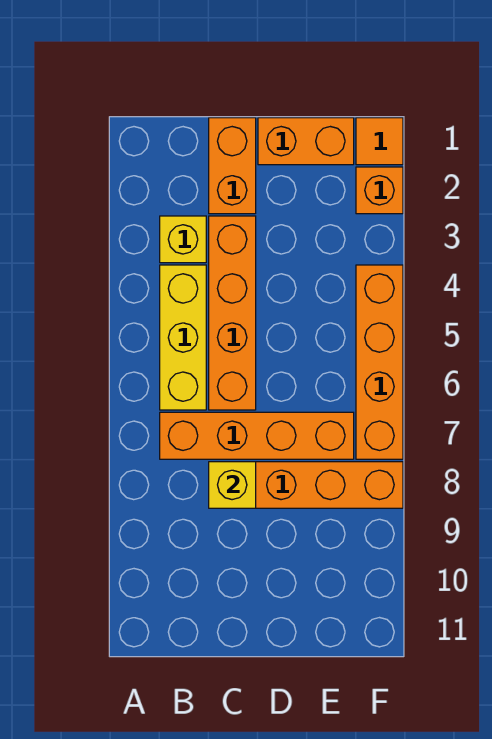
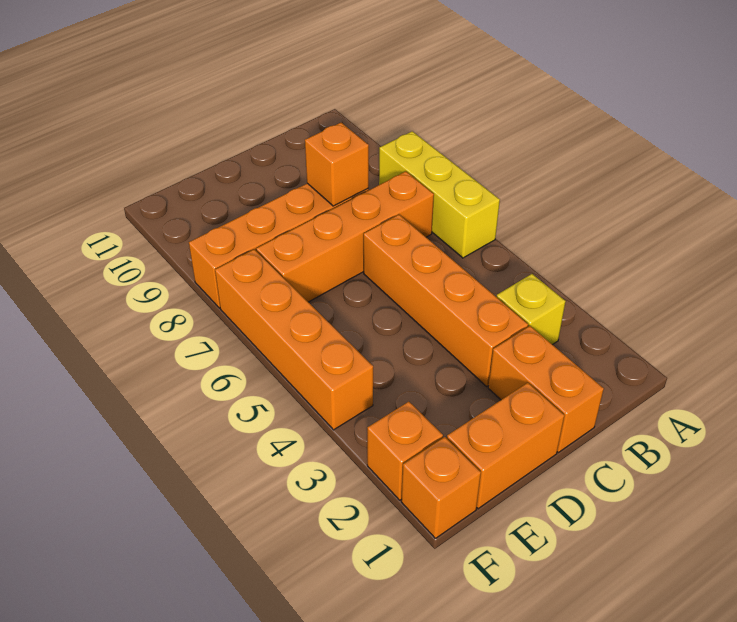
yellow 1x3 brick [160,265,206,410] -> yellow 1x3 brick moved to [379,131,500,258]
yellow 1x1 brick [209,462,256,508] -> orange 1x1 brick [305,123,369,206]
orange 1x1 tile [356,118,403,165] -> orange 1x1 brick [401,437,481,538]

